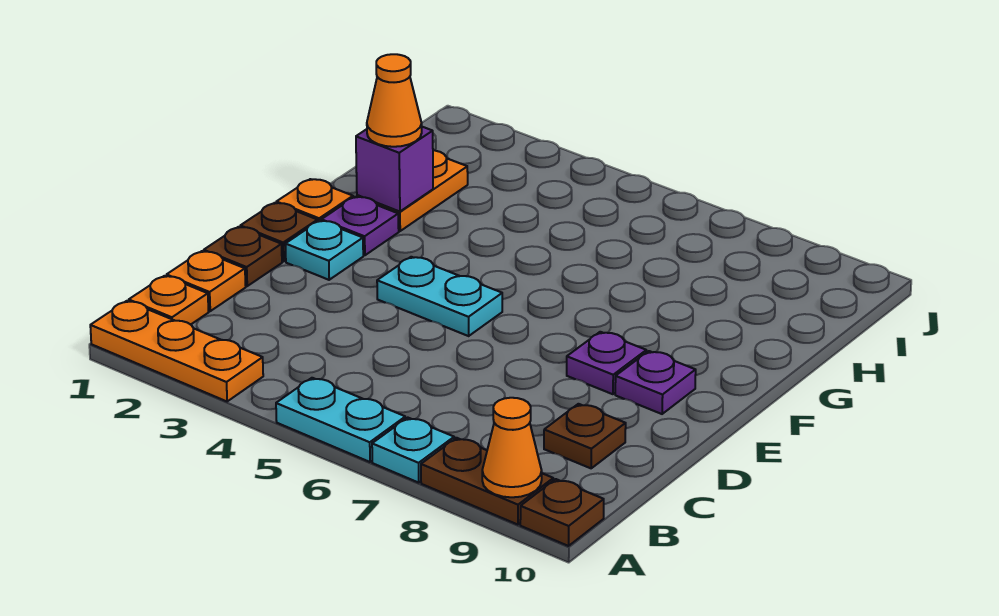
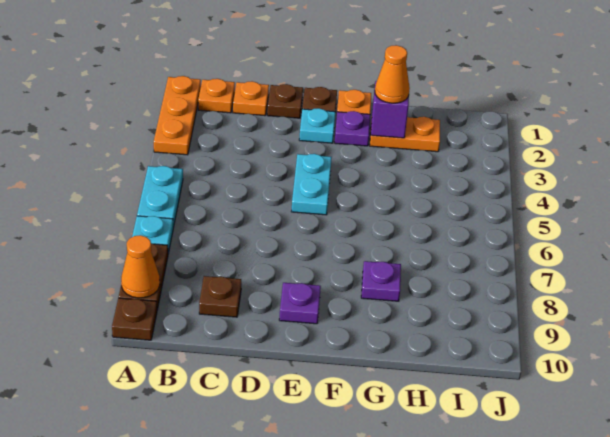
purple 1x1 plate [567,332,646,394] -> purple 1x1 plate moved to [361,261,401,301]

